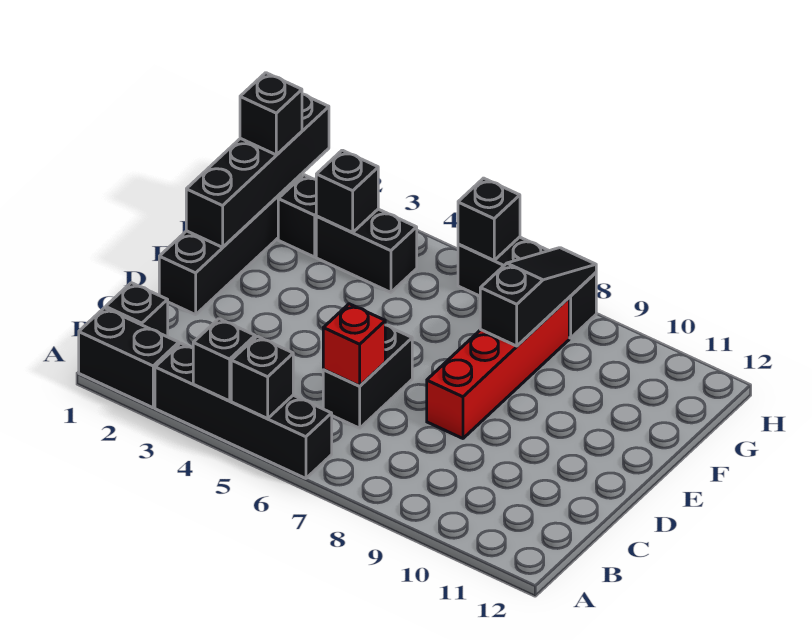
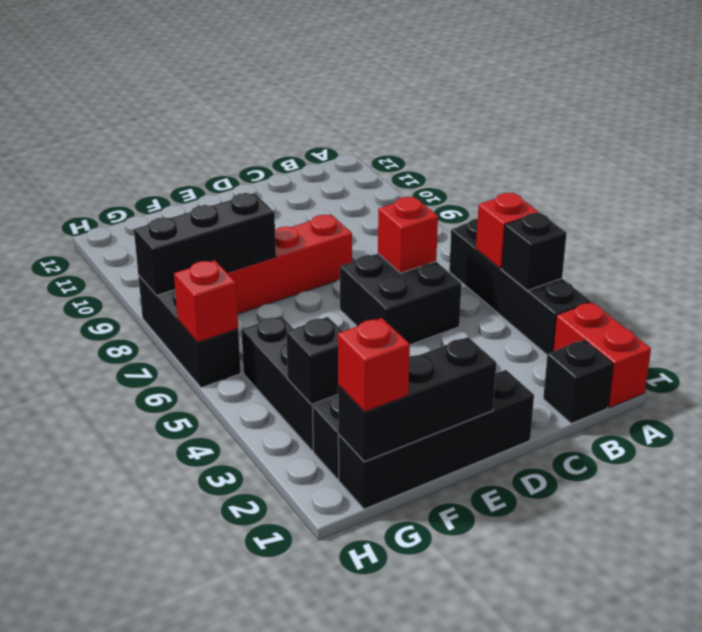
black 1x2 brick [79,308,179,408] -> red 1x2 brick [553,302,651,408]
black 1x1 brick [231,336,293,418] -> red 1x1 brick [476,193,539,269]
black 1x2 brick [323,325,412,428] -> black 2x2 brick [340,254,462,345]
black 1x4 brick [186,94,329,247] -> black 1x3 brick [338,337,496,462]
black 1x3 slope [480,248,596,346] -> black 1x3 brick [134,193,276,295]
black 1x1 brick [240,73,302,155] -> red 1x1 brick [338,318,410,412]
black 1x2 brick [316,209,417,292] -> black 1x3 brick [241,316,337,451]
black 1x1 brick [458,178,520,260] -> red 1x1 brick [174,260,238,342]

